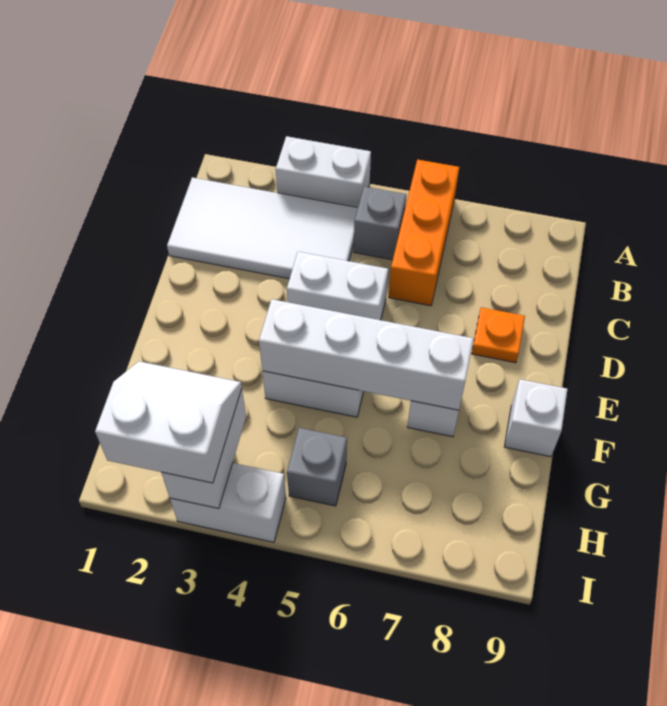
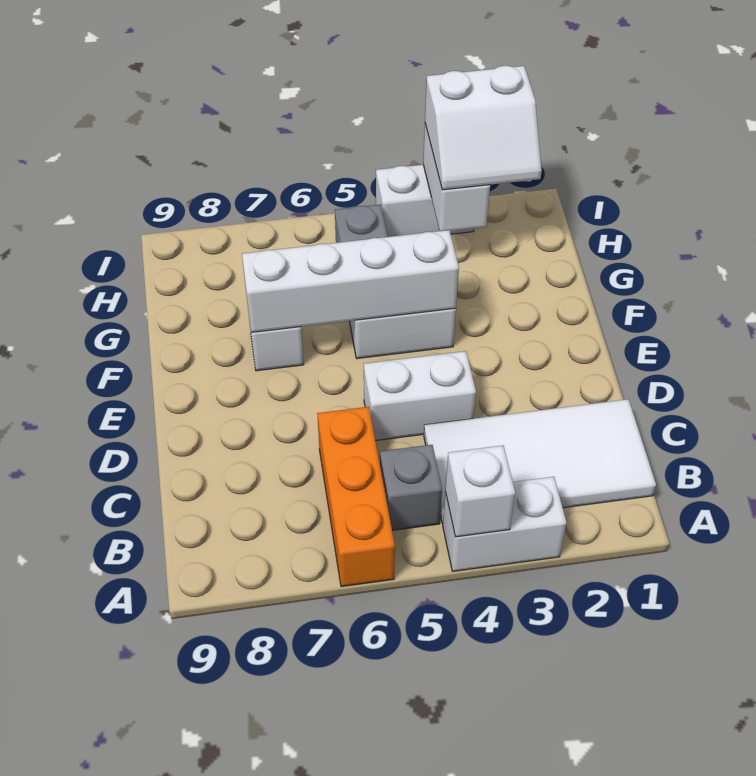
orange 1x1 plate [472,307,525,363] -> none
white 1x1 brick [504,379,567,457] -> white 1x1 brick moved to [445,445,515,537]

